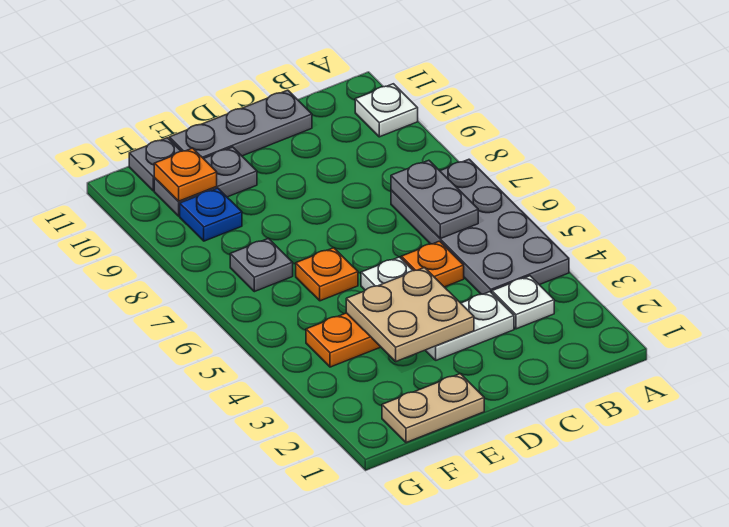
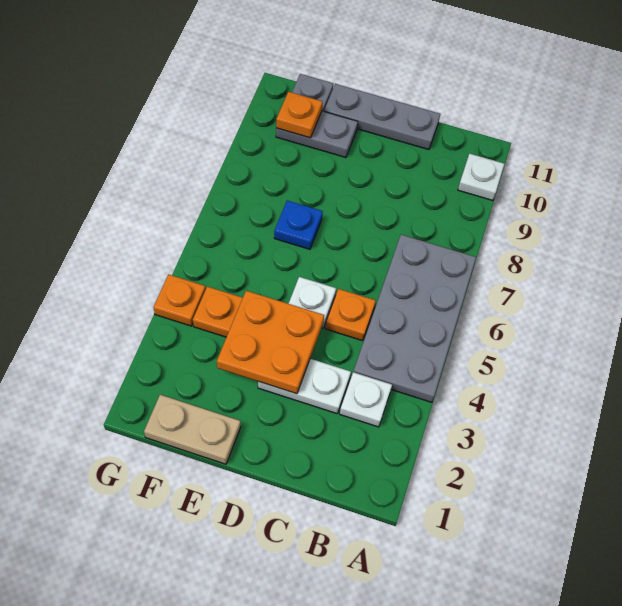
grey 1x2 plate [391,160,478,239] -> none
tan 2x2 plate [346,268,474,361] -> orange 2x2 plate [217,291,324,394]
orange 1x1 plate [296,248,358,301] -> orange 1x1 plate moved to [153,275,206,326]
grey 1x1 plate [230,238,293,292] -> none
blue 1x1 plate [180,188,242,241] -> blue 1x1 plate moved to [274,201,323,249]

